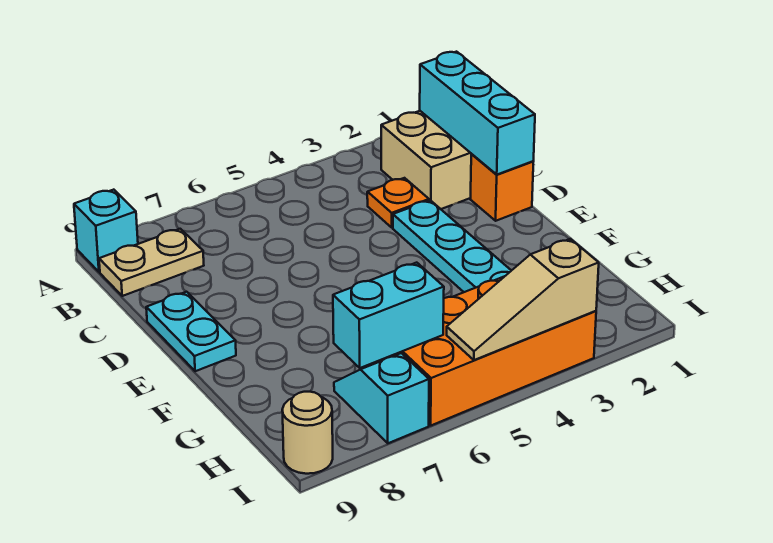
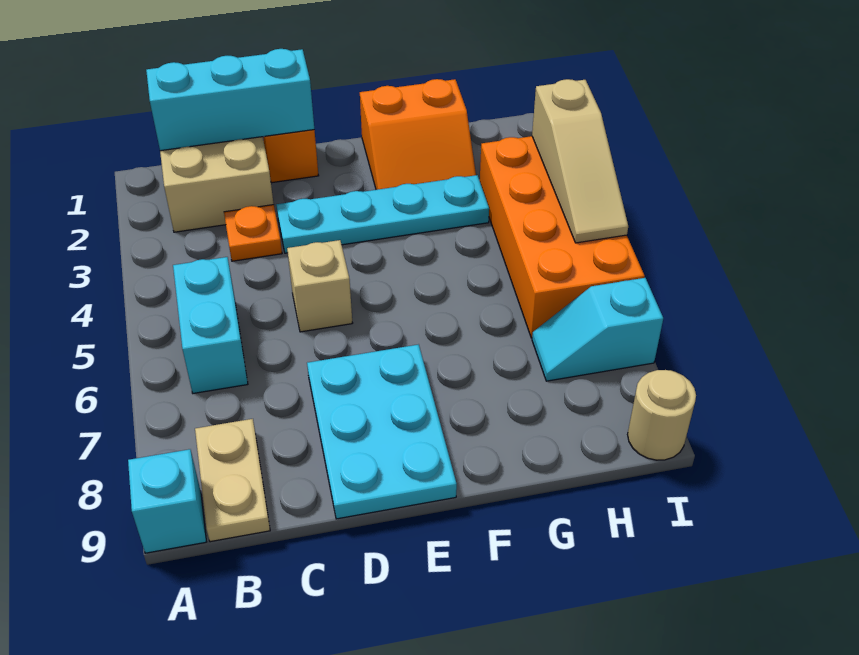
none -> tan 1x1 brick [287,240,352,332]
cyan 1x2 plate [146,292,236,371] -> cyan 2x3 plate [307,344,457,519]
none -> orange 2x2 slope [360,79,476,190]
cyan 1x2 brick [333,263,444,368] -> cyan 1x2 brick moved to [173,257,248,393]

